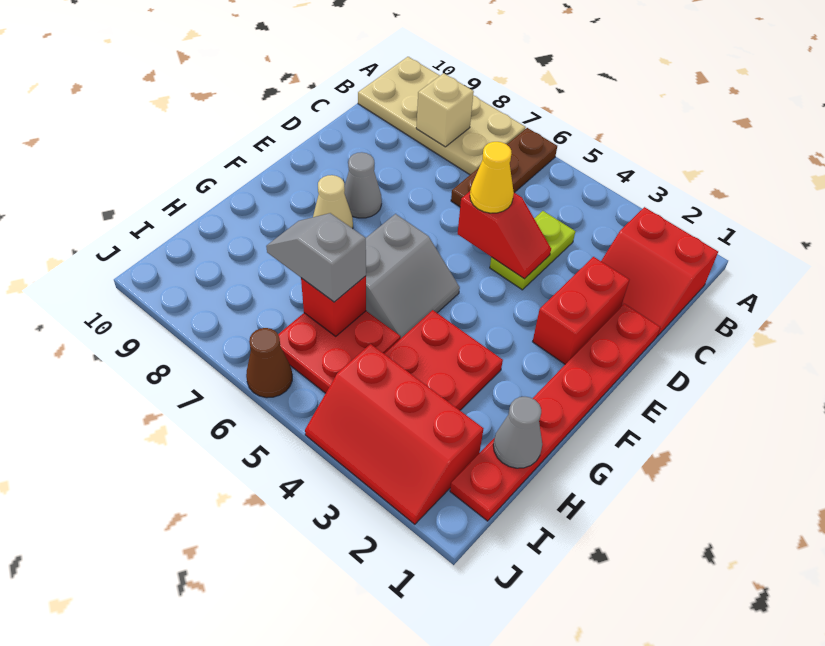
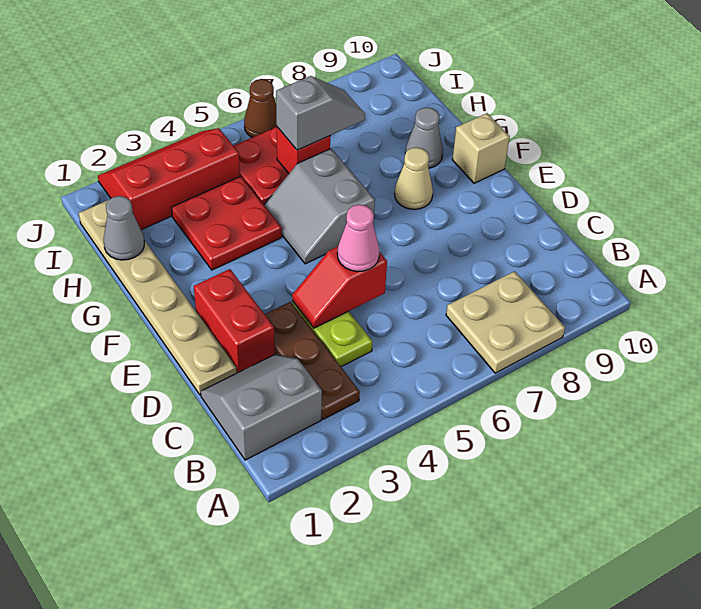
brown 1x3 plate [451,128,557,207] -> brown 1x3 plate moved to [265,302,360,419]
tan 2x4 plate [358,57,526,175] -> tan 2x2 plate [446,271,565,373]
red 2x2 slope [601,207,718,336] -> grey 2x2 slope [201,354,322,460]
tan 1x1 brick [416,73,474,147] -> tan 1x1 brick moved to [452,113,510,183]
red 1x6 plate [450,304,660,521] -> tan 1x6 plate [79,200,237,395]
yellow 1x1 cone [470,142,514,213] -> pink 1x1 cone [337,205,379,272]
grey 1x1 cone [344,152,382,218] -> grey 1x1 cone moved to [405,107,443,168]

